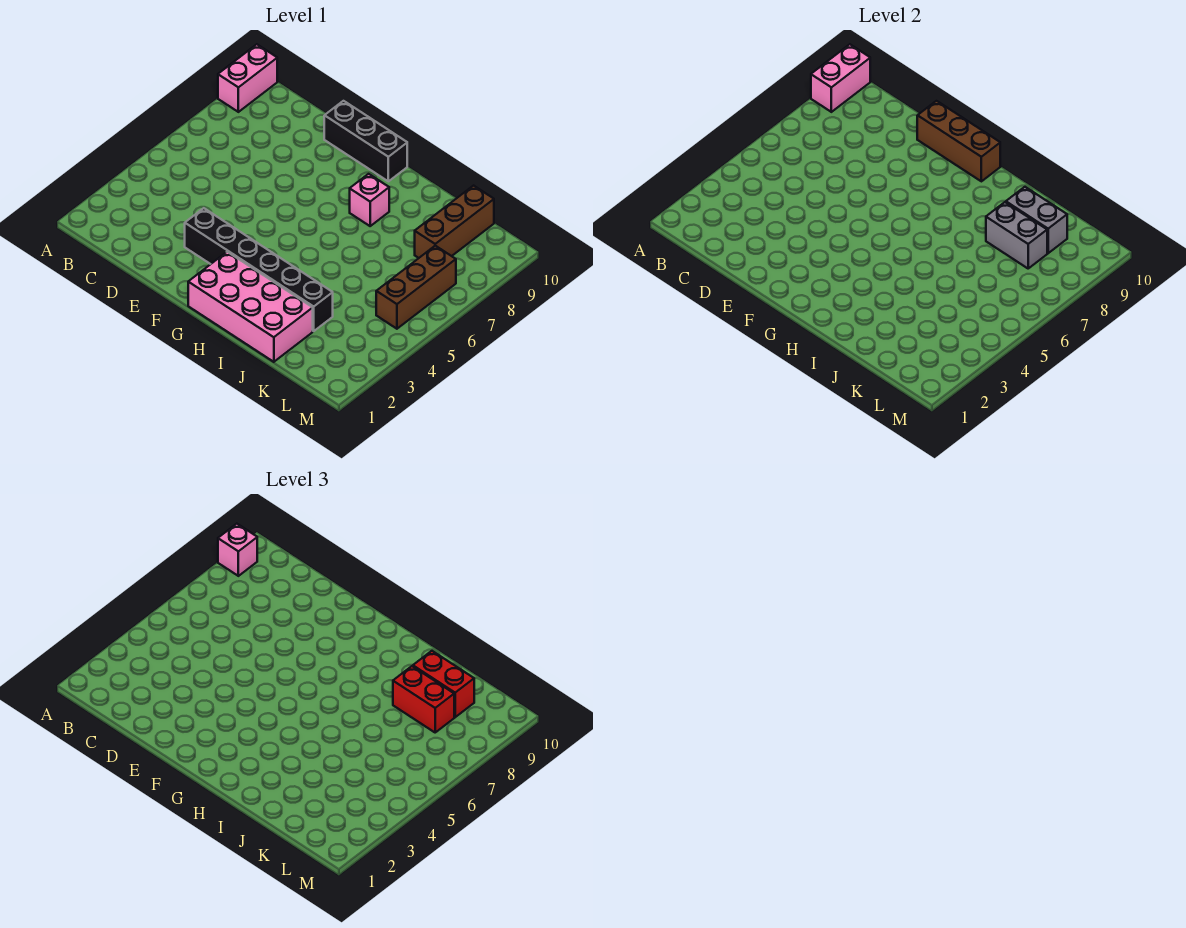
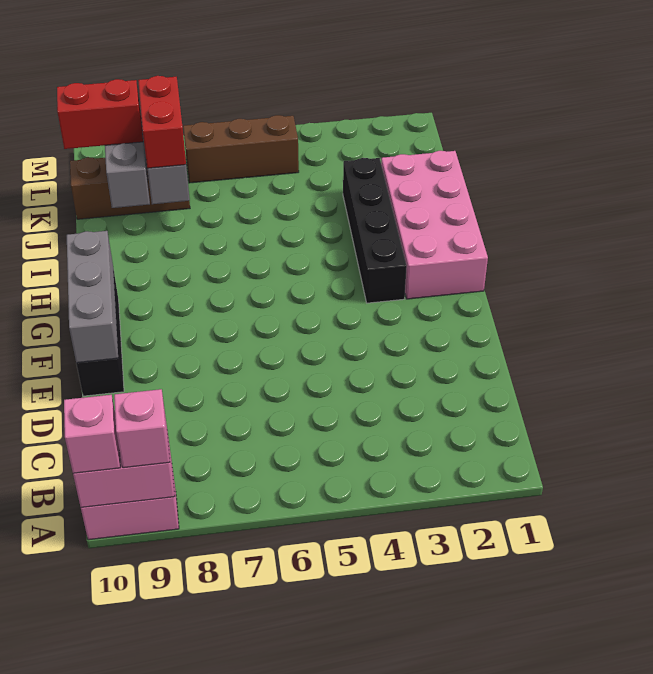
black 1x6 brick [185,208,333,331] -> black 1x4 brick [343,158,407,303]
brown 1x3 brick [917,101,1000,181] -> grey 1x3 brick [67,231,118,363]
pink 1x1 brick [350,174,389,226] -> pink 1x1 brick moved to [64,395,120,473]
red 1x2 brick [413,651,474,717] -> red 1x2 brick turned to [57,79,143,149]

